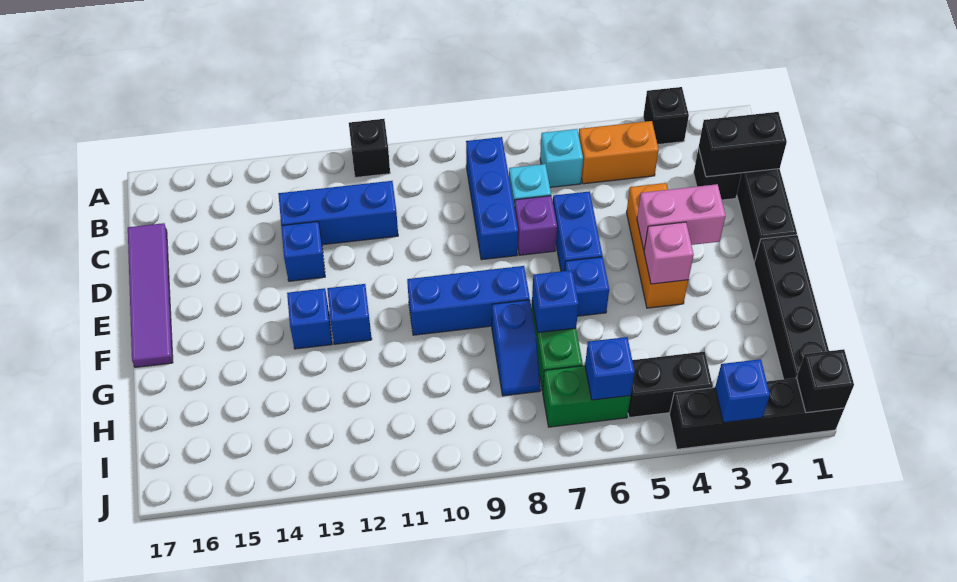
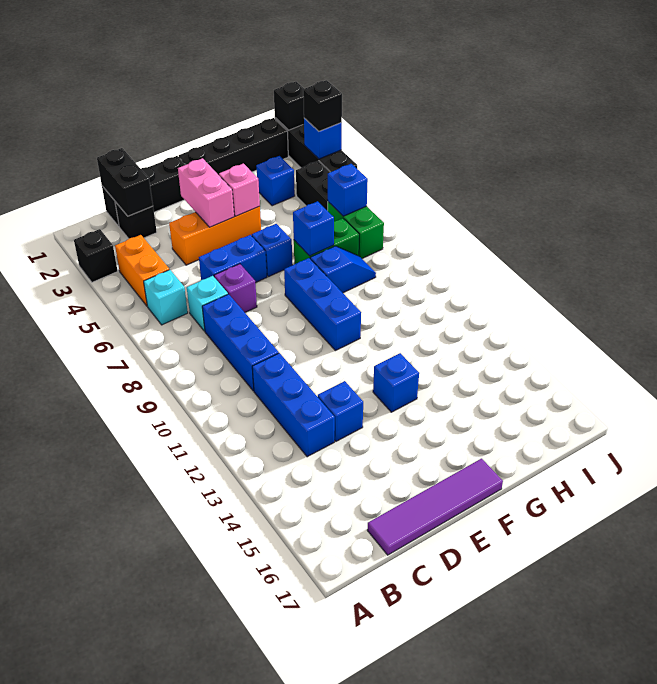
black 1x1 brick [349,119,390,178] -> black 1x1 brick moved to [303,80,342,131]
blue 1x3 brick [466,137,518,260] -> blue 1x3 brick turned to [202,294,279,391]
blue 1x1 brick [327,284,372,344] -> blue 1x1 brick moved to [256,156,295,206]

